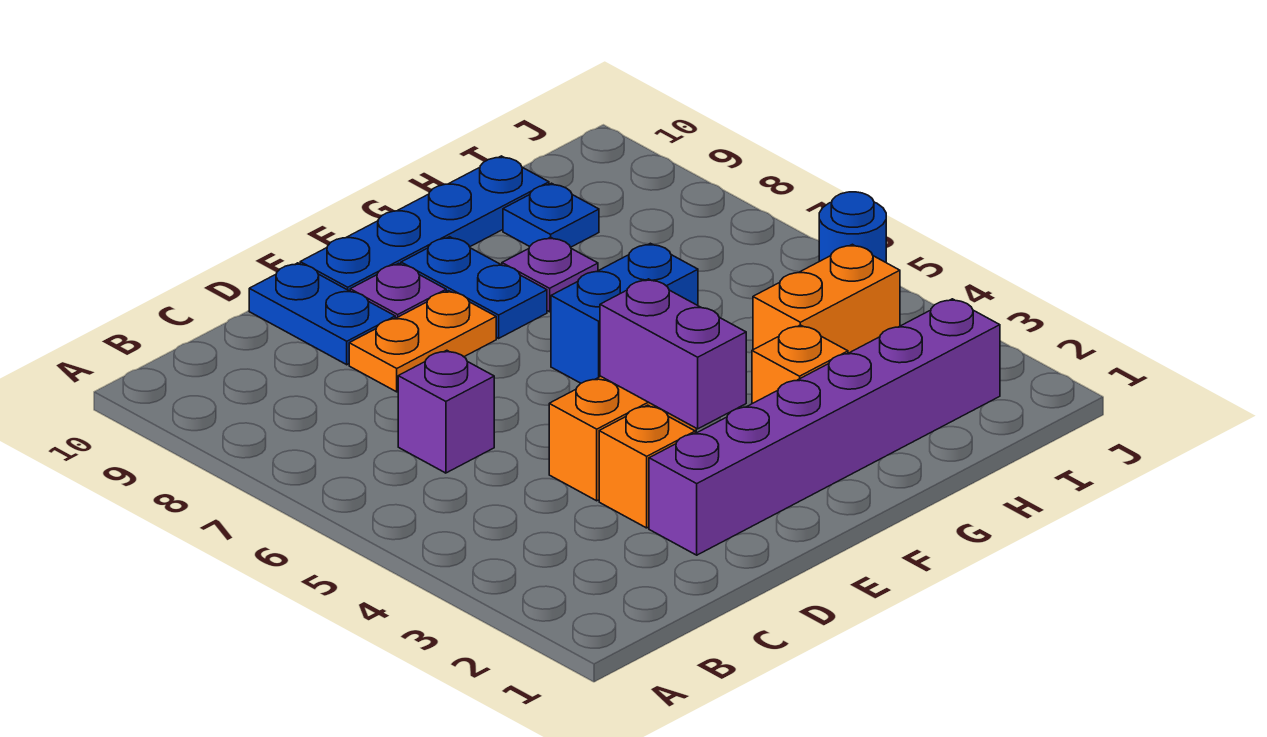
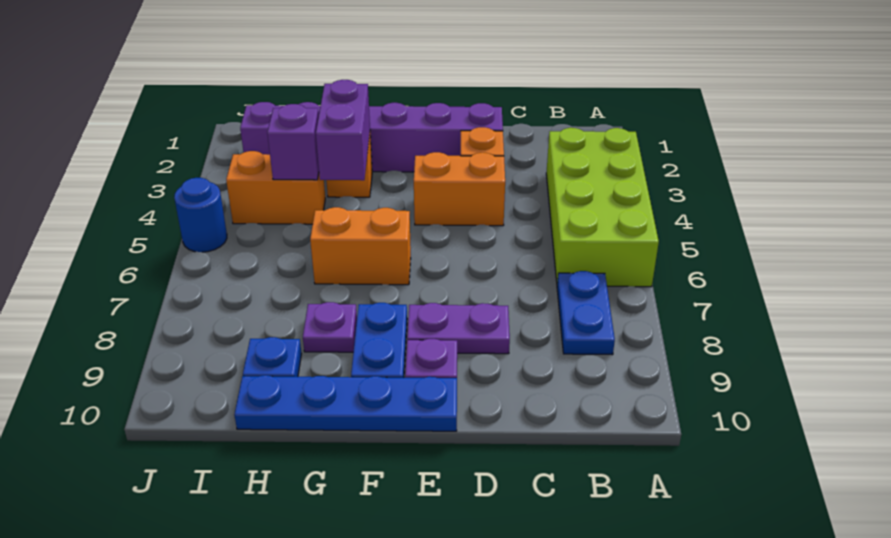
none -> lime 2x4 brick [546,128,659,287]
purple 1x1 brick [398,350,494,473] -> purple 1x1 brick moved to [267,104,319,180]
orange 1x2 plate [349,291,496,392] -> purple 1x2 plate [407,303,510,354]
blue 1x2 plate [249,263,395,365] -> blue 1x2 plate moved to [557,271,615,355]
purple 1x2 brick [600,279,746,429] -> purple 1x2 brick moved to [316,80,370,180]
blue 1x2 brick [551,243,698,383] -> orange 1x2 brick [310,207,411,285]

